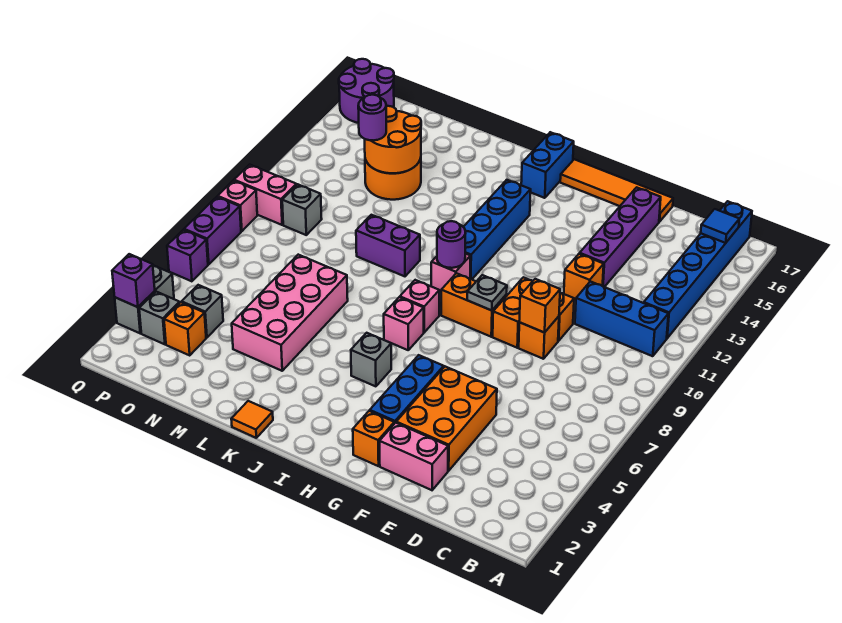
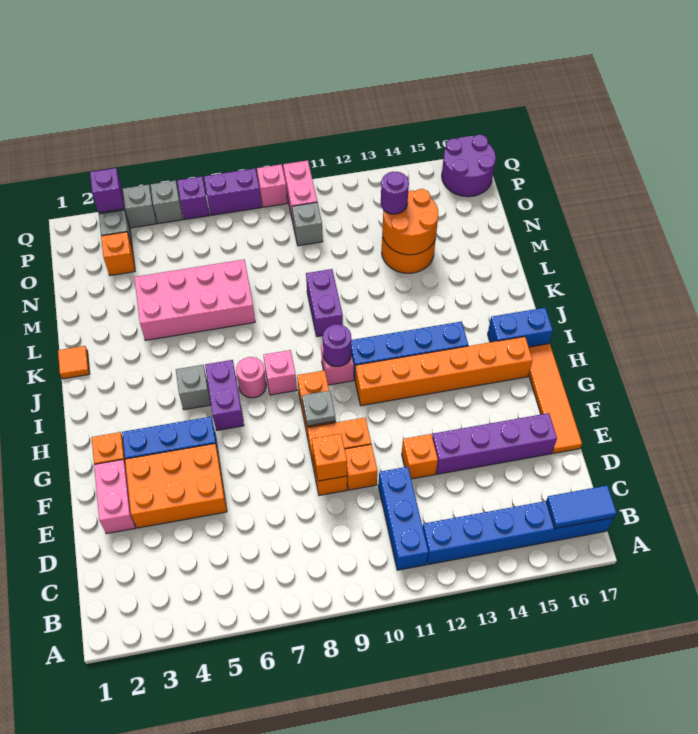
blue 1x1 tile [701,209,739,243] -> blue 1x2 tile [546,486,617,529]
none -> purple 1x2 brick [205,360,244,431]
none -> orange 1x6 brick [355,337,532,406]
pink 1x1 brick [384,297,424,350] -> pink 1x1 round brick [236,357,266,398]
grey 1x1 brick [182,285,223,338] -> grey 1x1 brick moved to [150,180,183,224]

